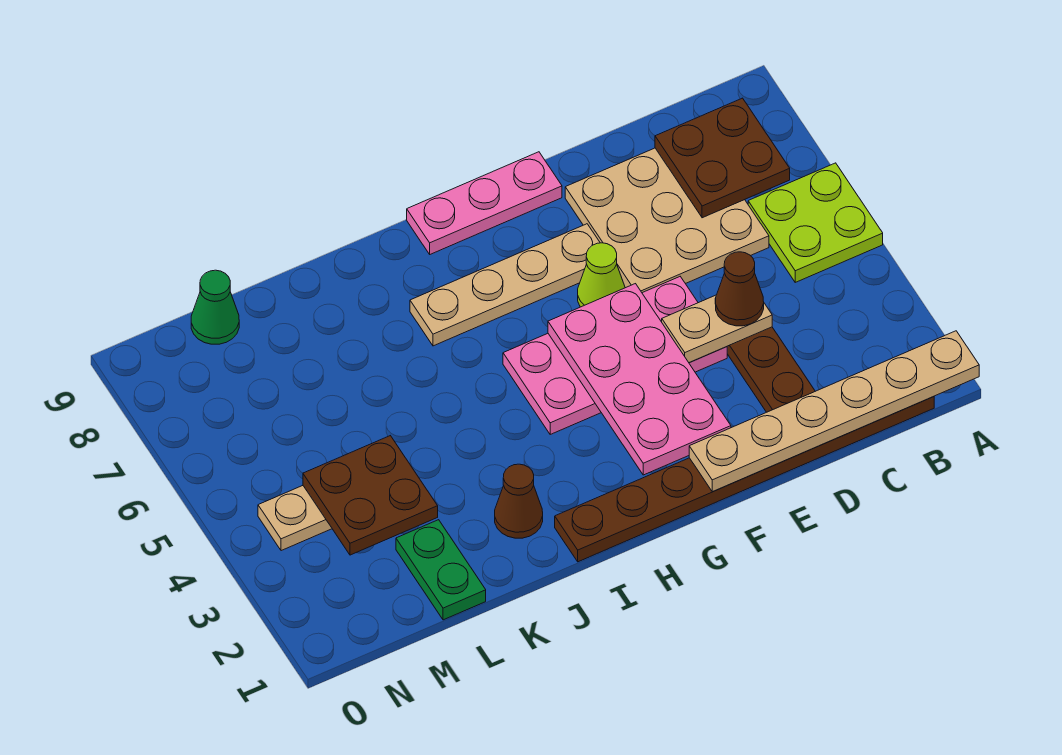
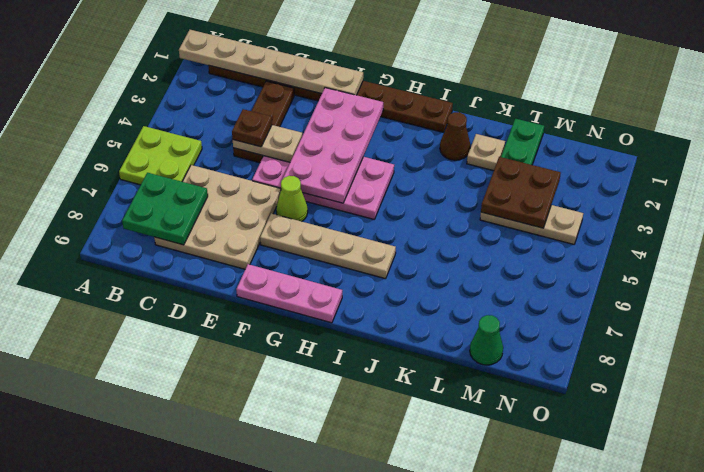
brown 2x2 plate [655,98,790,218] -> green 2x2 plate [122,173,208,245]
brown 1x1 cone [715,252,764,326] -> brown 1x1 plate [232,109,272,147]
none -> tan 1x1 plate [467,134,505,171]

